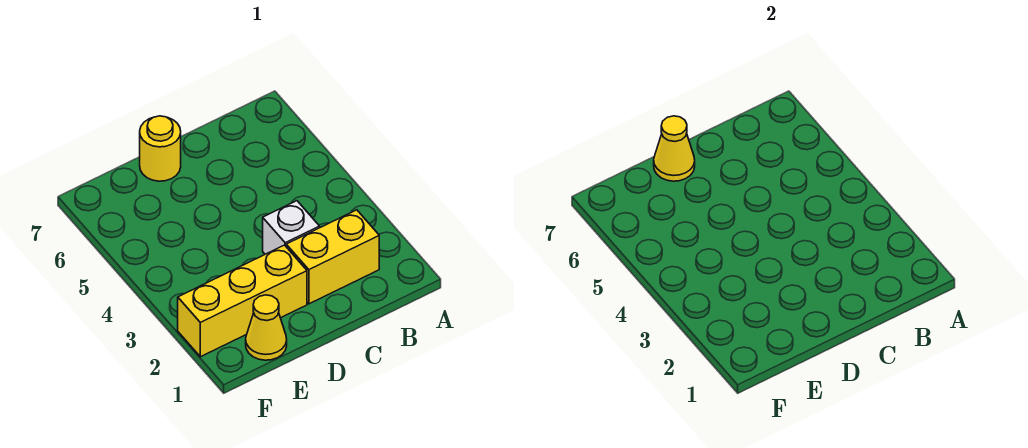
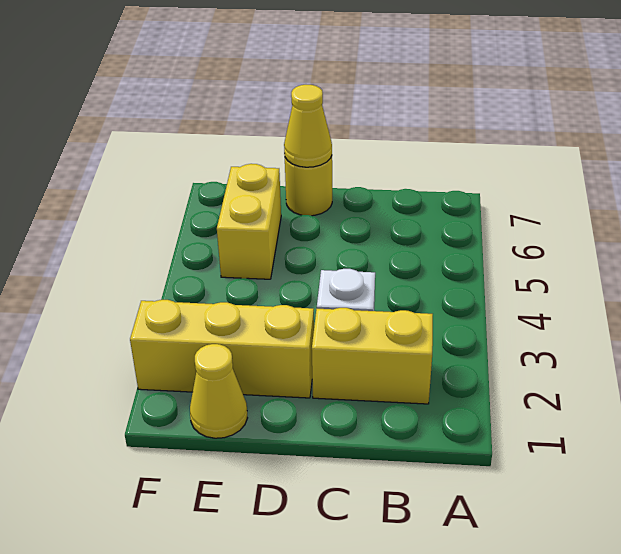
none -> yellow 1x2 brick [217,164,281,279]

